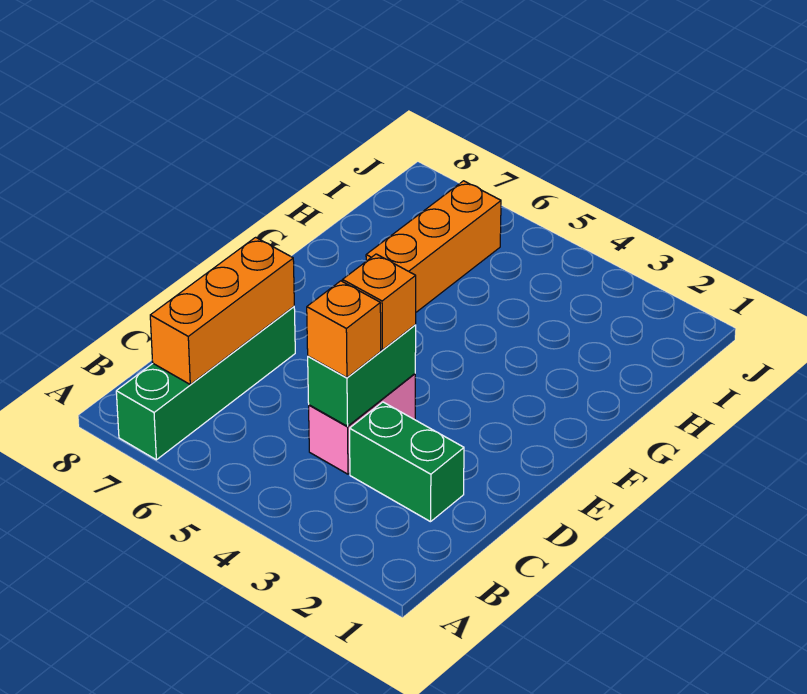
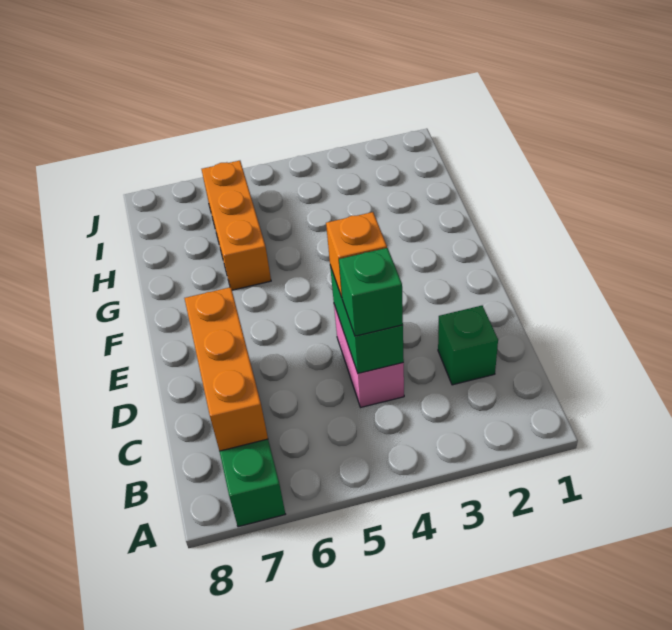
green 1x2 brick [350,402,464,522] -> green 1x1 brick [438,306,498,385]
orange 1x1 brick [307,281,381,378] -> green 1x1 brick [339,248,403,336]

